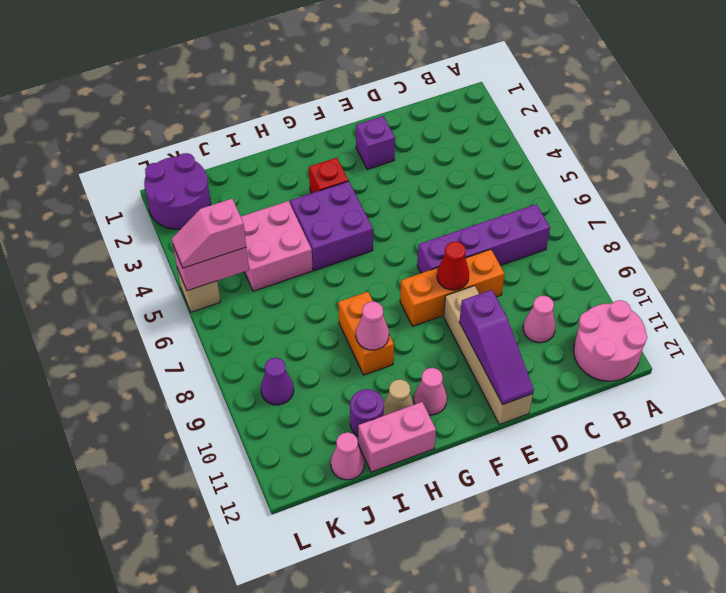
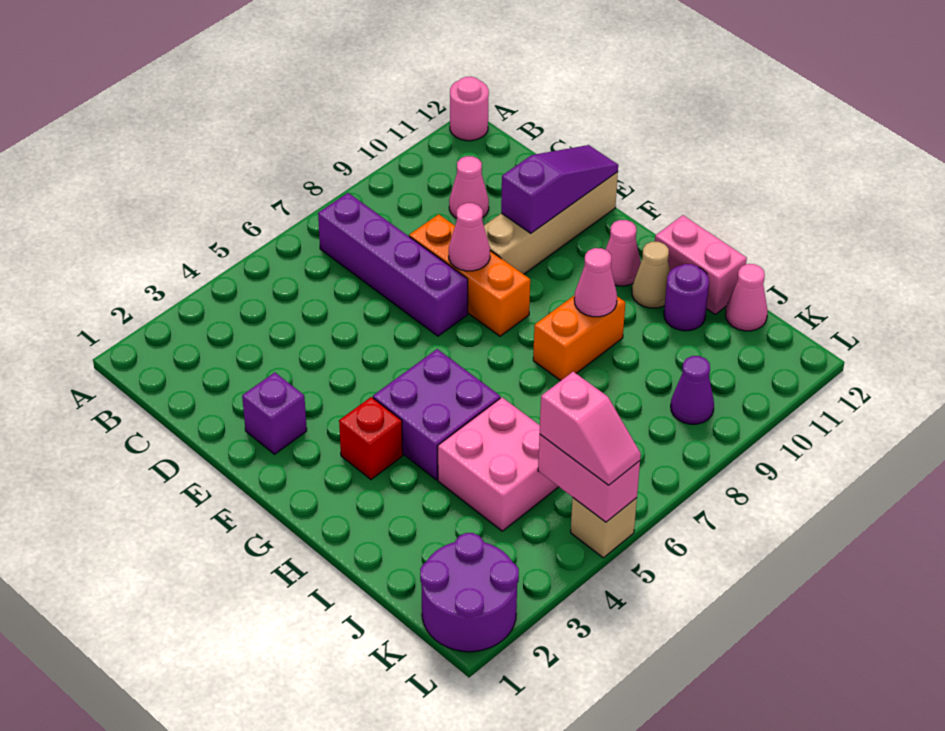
pink 2x2 round brick [574,300,647,381] -> pink 1x1 round brick [450,77,489,141]
red 1x1 cone [437,242,469,290] -> pink 1x1 cone [449,203,490,271]

